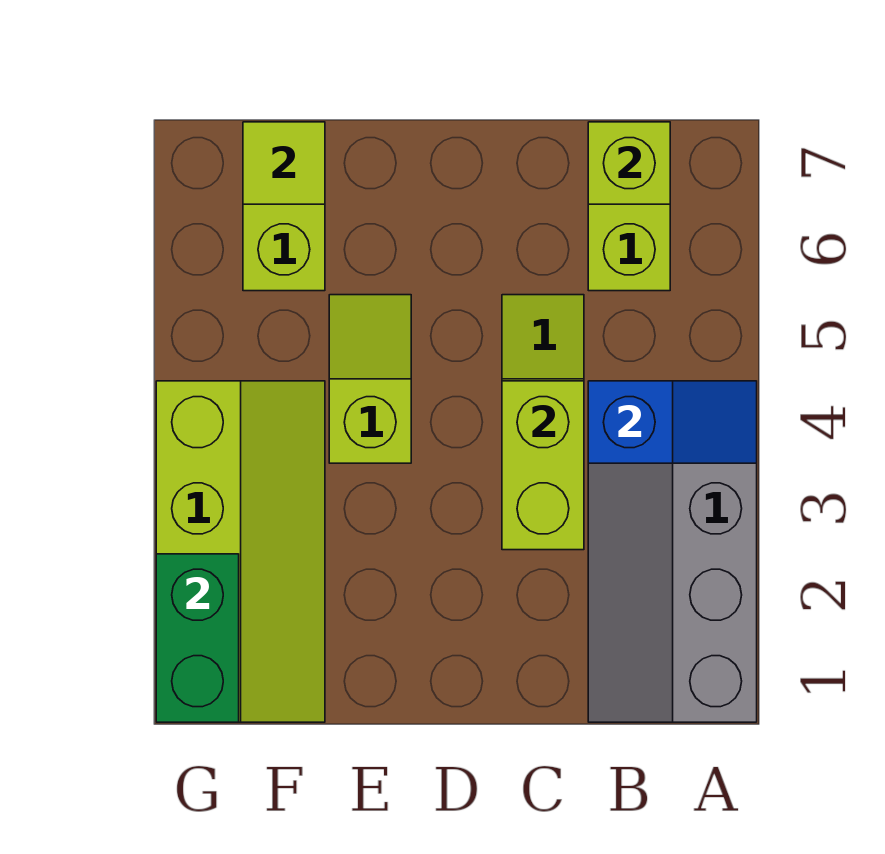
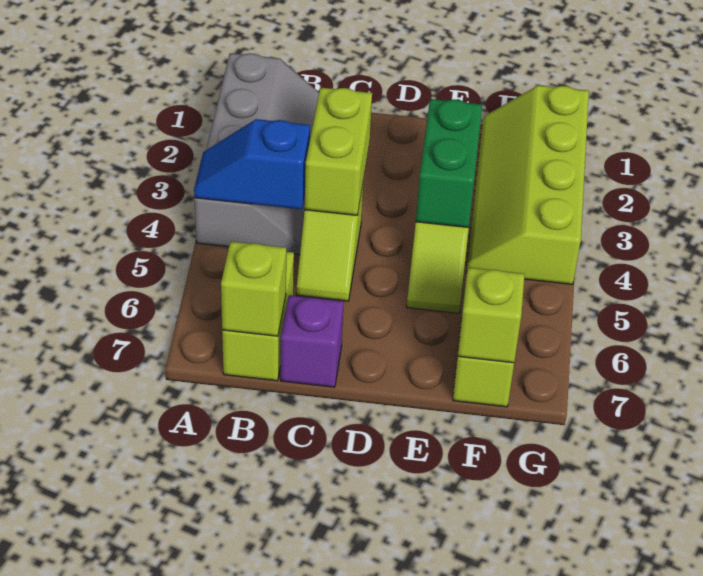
none -> purple 1x1 brick [281,295,344,387]
lime 1x1 tile [243,122,325,204] -> lime 1x1 brick [458,268,525,363]
green 1x2 brick [156,554,239,722] -> green 1x2 brick moved to [416,99,482,228]

